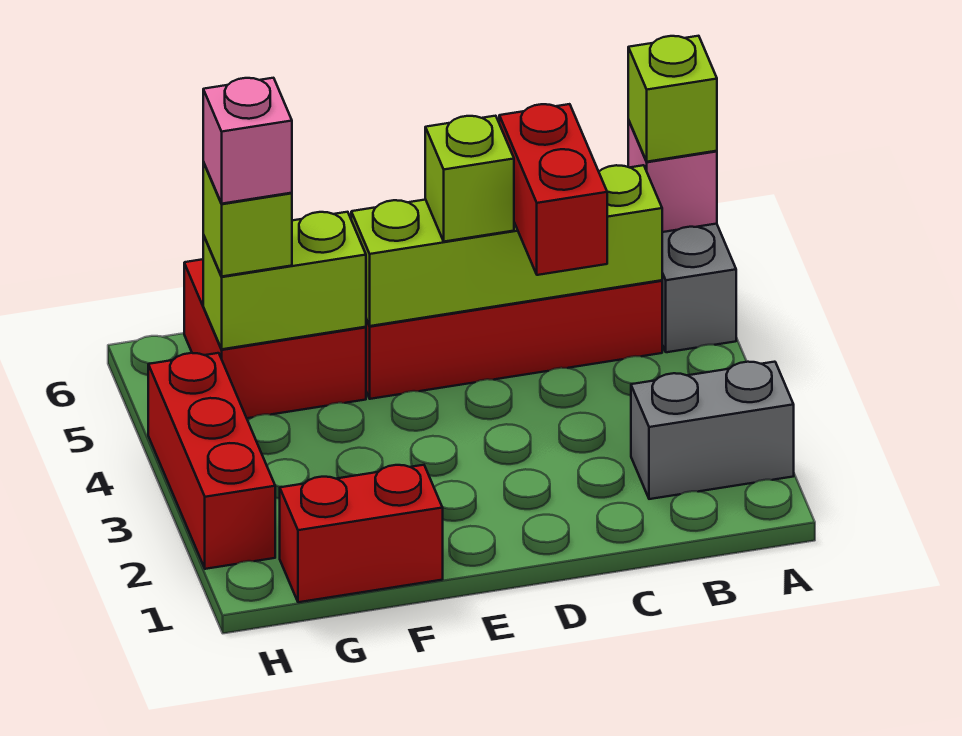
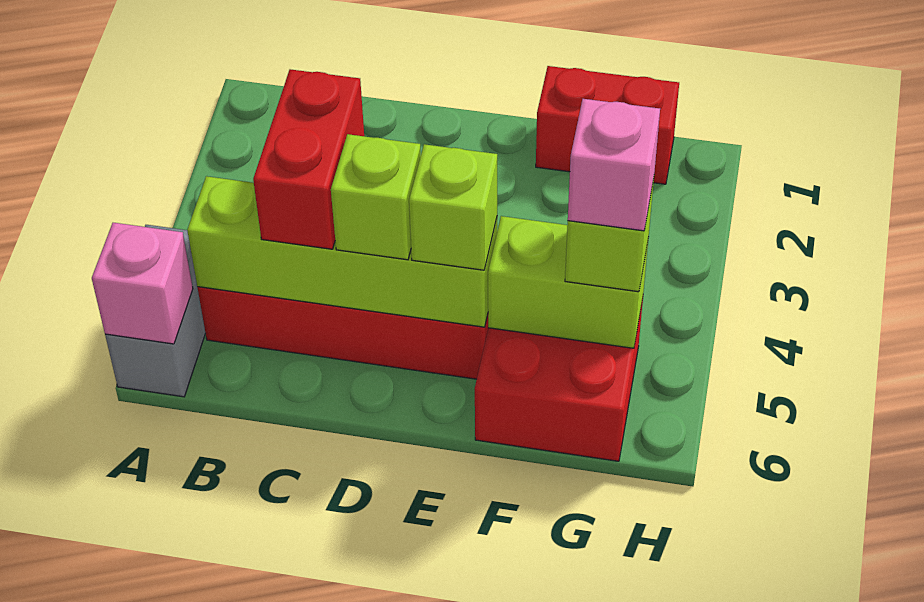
grey 1x2 brick [631,362,794,499] -> none
lime 1x1 brick [628,36,717,162] -> lime 1x1 brick moved to [409,144,497,270]
red 1x3 brick [148,353,275,569] -> none

